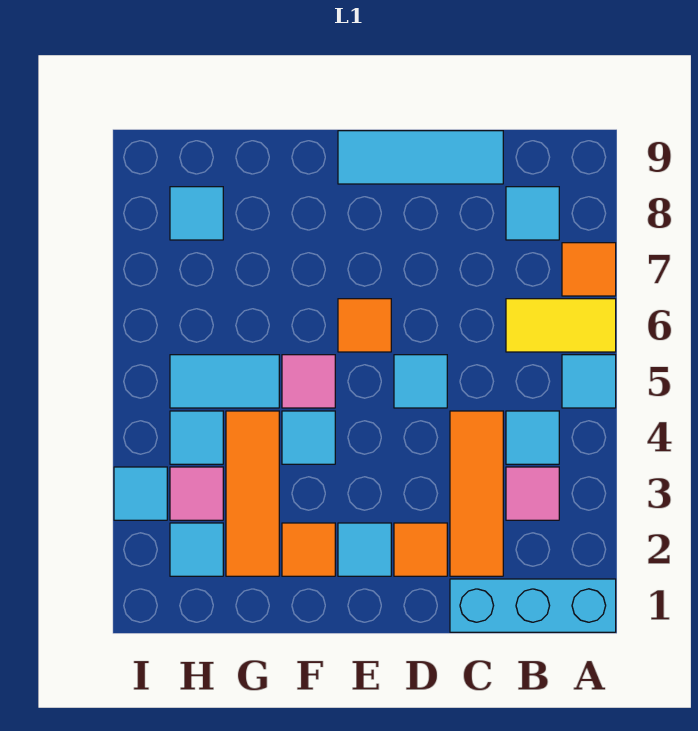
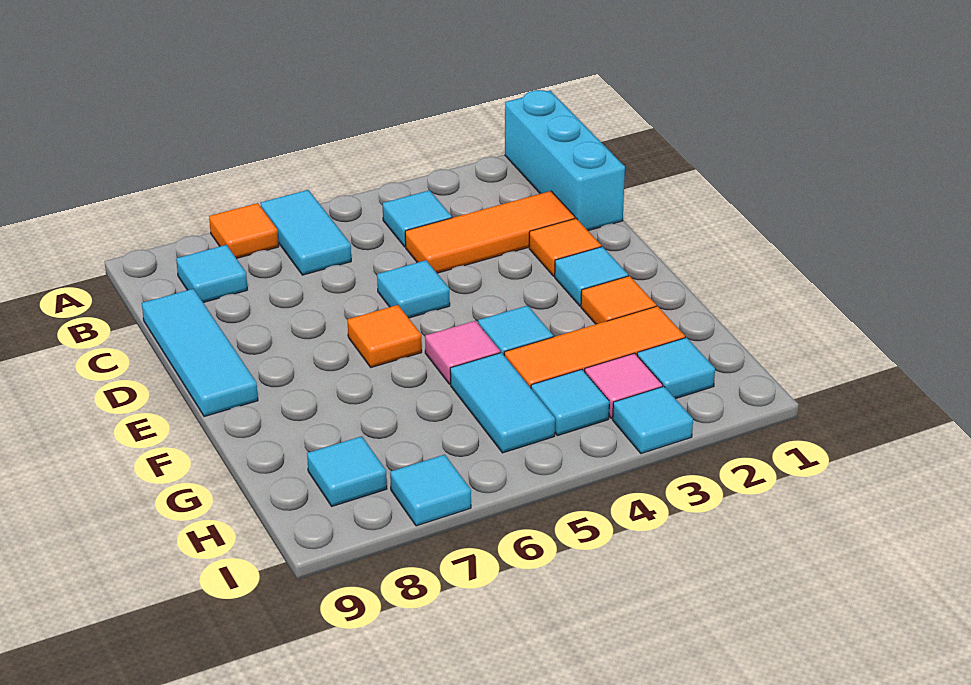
cyan 1x1 tile [562,355,616,408] -> cyan 1x1 tile moved to [390,455,471,526]
yellow 1x2 tile [506,299,616,352] -> cyan 1x2 tile [260,190,351,275]
pink 1x1 tile [506,467,559,520] -> none

